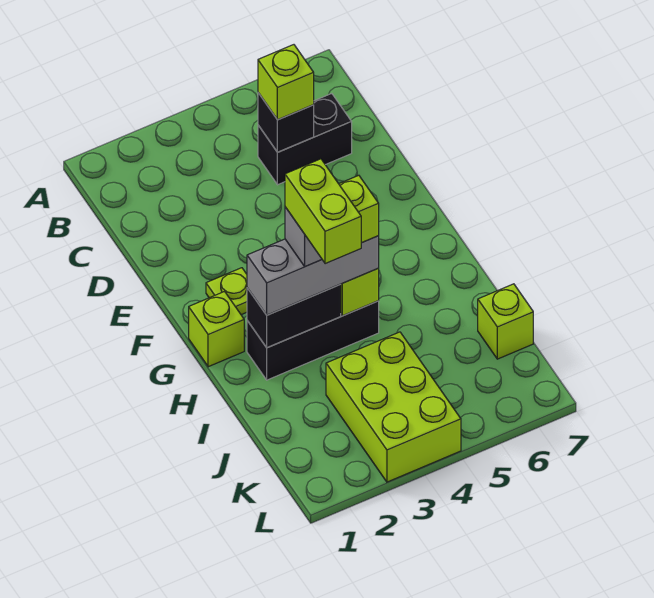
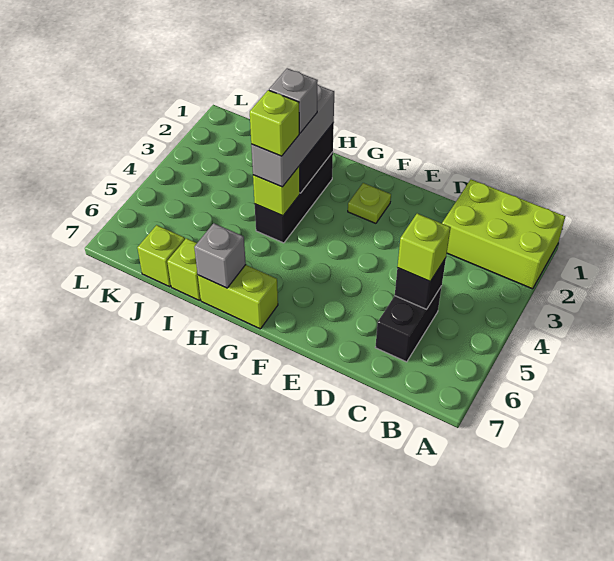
lime 1x1 brick [189,292,244,367] -> lime 1x1 brick moved to [167,238,201,300]
lime 1x2 brick [285,159,361,264] -> lime 1x2 brick moved to [198,265,278,329]
none -> grey 1x1 brick [194,223,246,288]
lime 2x3 brick [326,332,461,482] -> lime 2x3 brick moved to [442,179,565,289]

